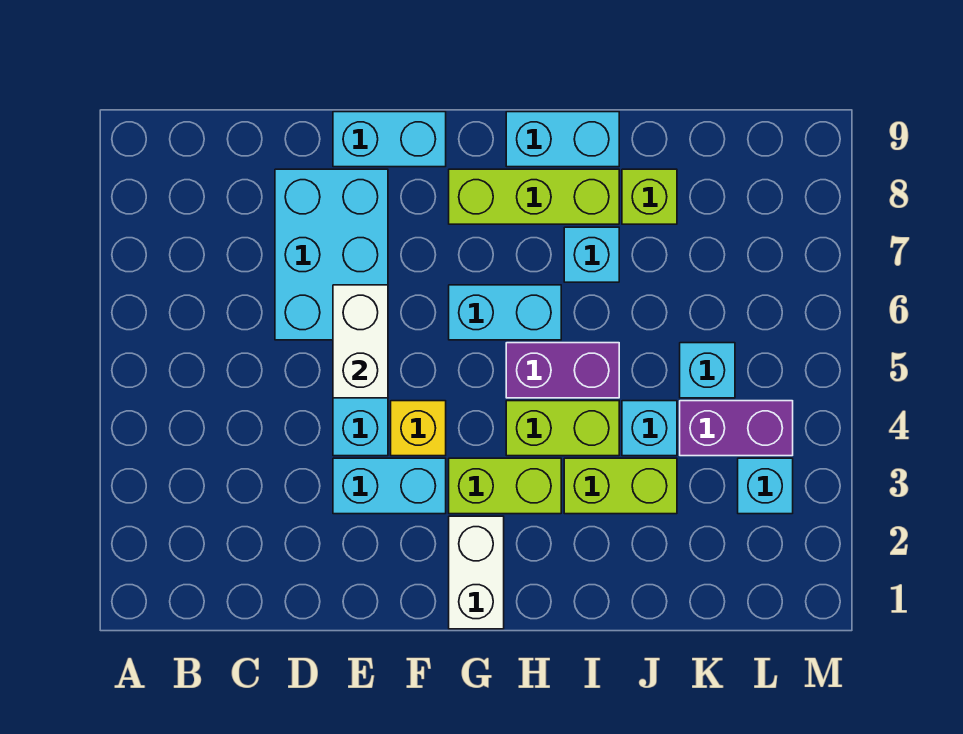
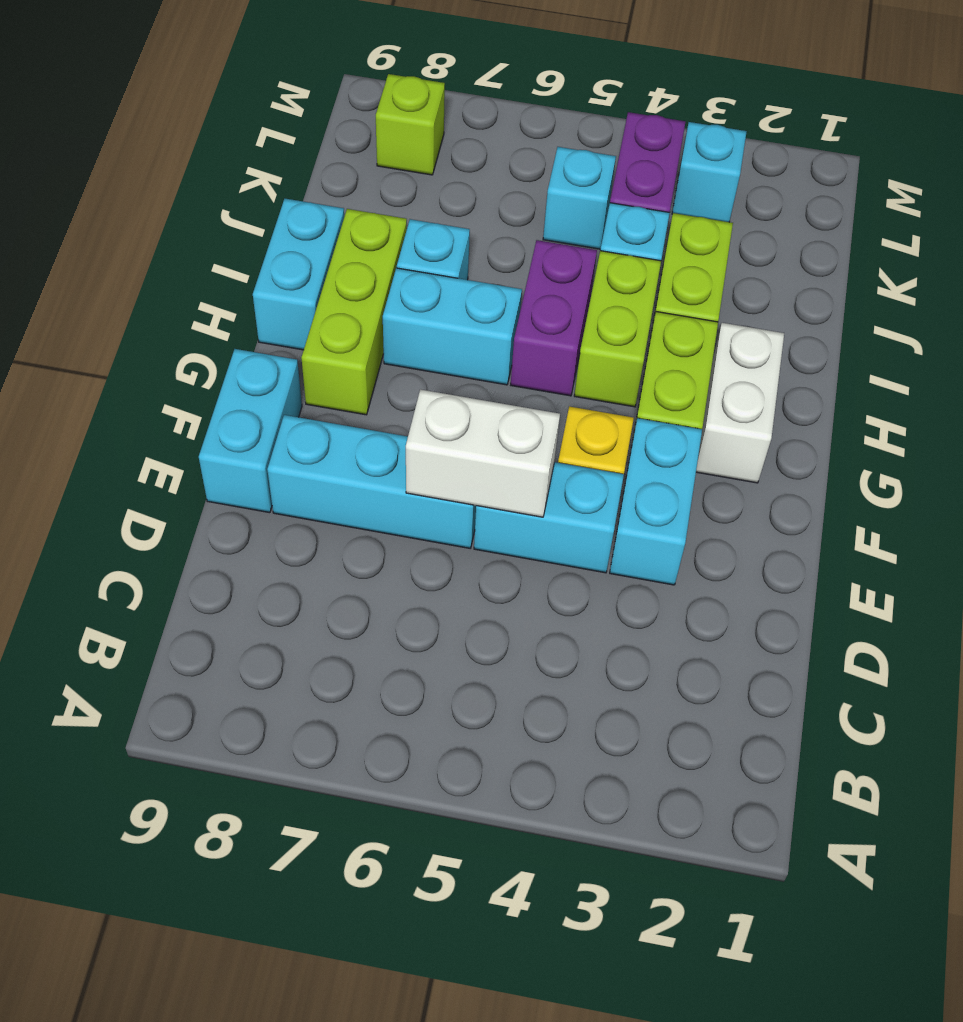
cyan 2x3 brick [275,169,388,340] -> cyan 1x3 brick [267,415,476,548]
white 1x2 brick [449,516,504,629] -> white 1x2 brick turned to [696,323,784,483]
cyan 1x2 brick [449,285,561,340] -> cyan 1x2 brick turned to [383,268,522,385]
lime 1x1 brick [622,169,677,224] -> lime 1x1 brick moved to [376,74,445,175]

